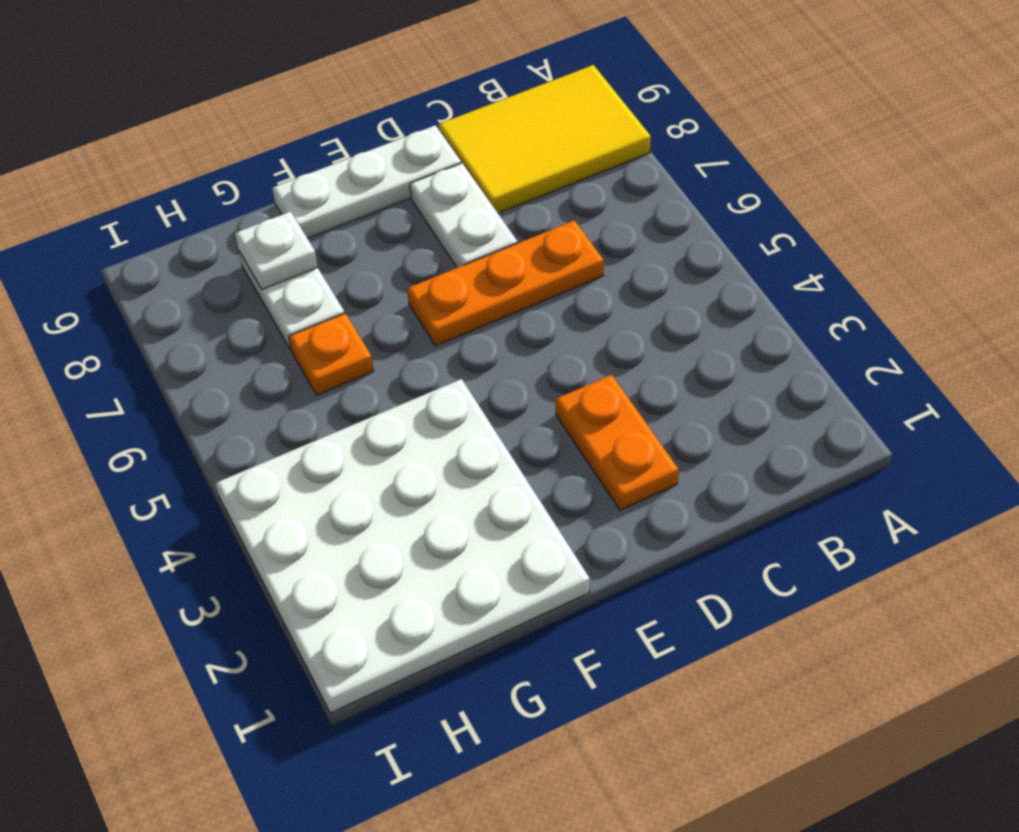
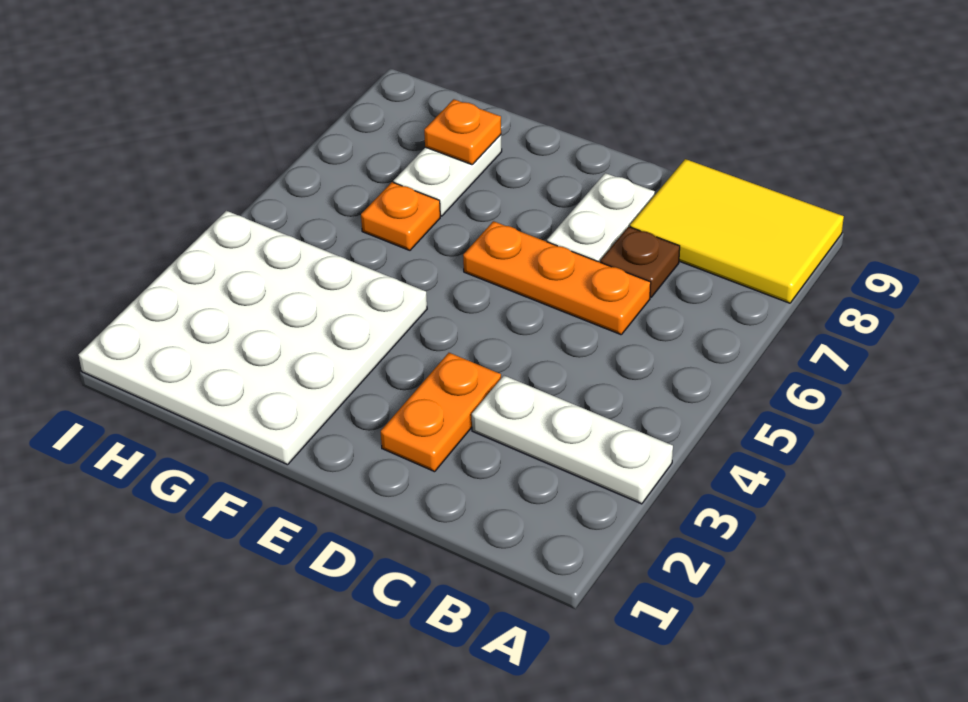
none -> brown 1x1 plate [600,227,680,297]
white 1x3 plate [272,125,461,238] -> white 1x3 plate moved to [472,376,673,504]
white 1x1 plate [235,211,318,290] -> orange 1x1 plate [424,99,501,165]

